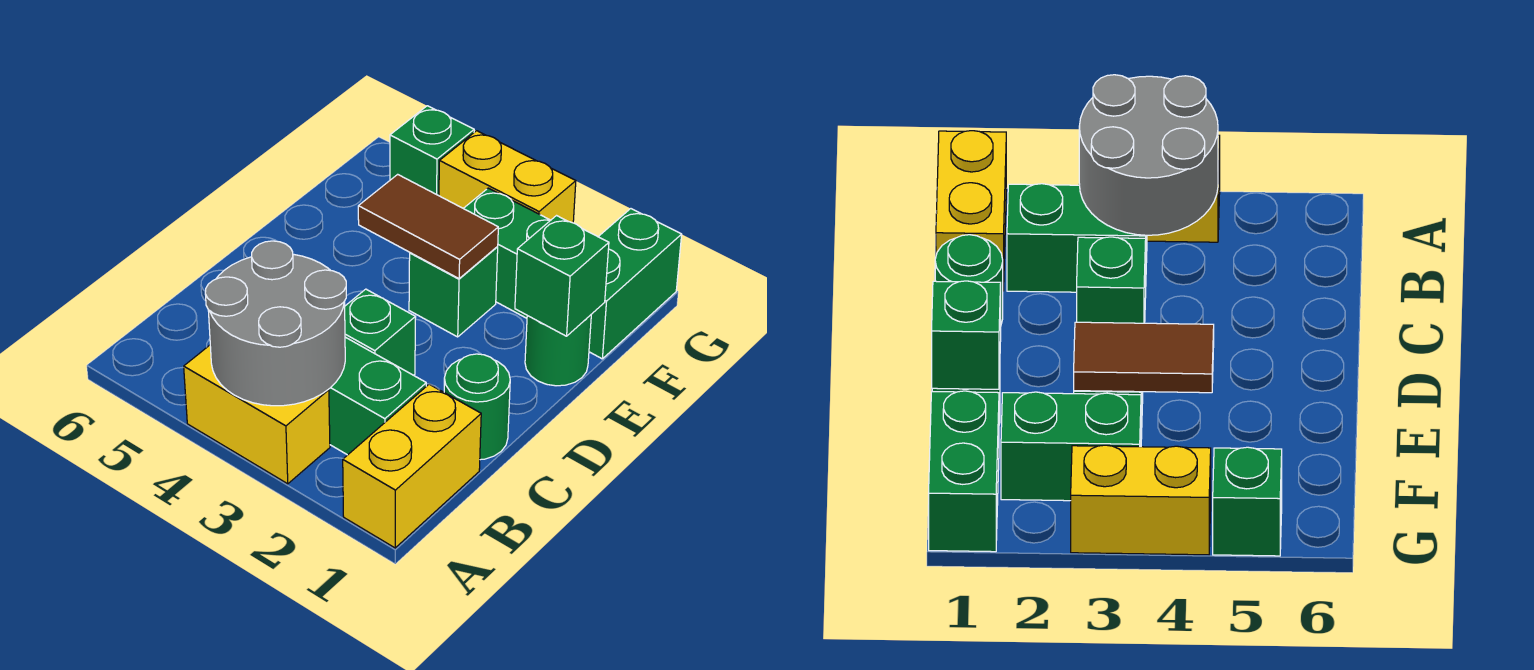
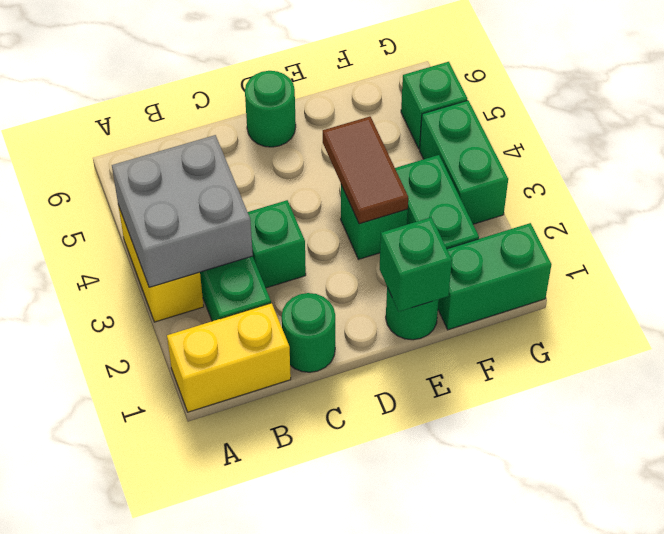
grey 2x2 round brick [205,241,346,406] -> grey 2x2 brick [112,135,253,287]
none -> green 1x1 round brick [245,71,296,147]
yellow 1x2 brick [439,131,576,223] -> green 1x2 brick [420,100,508,224]

